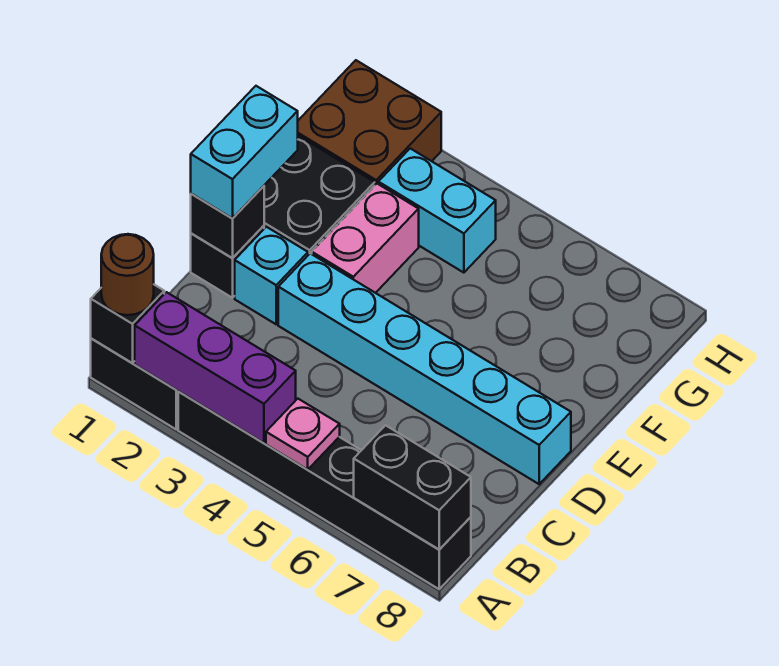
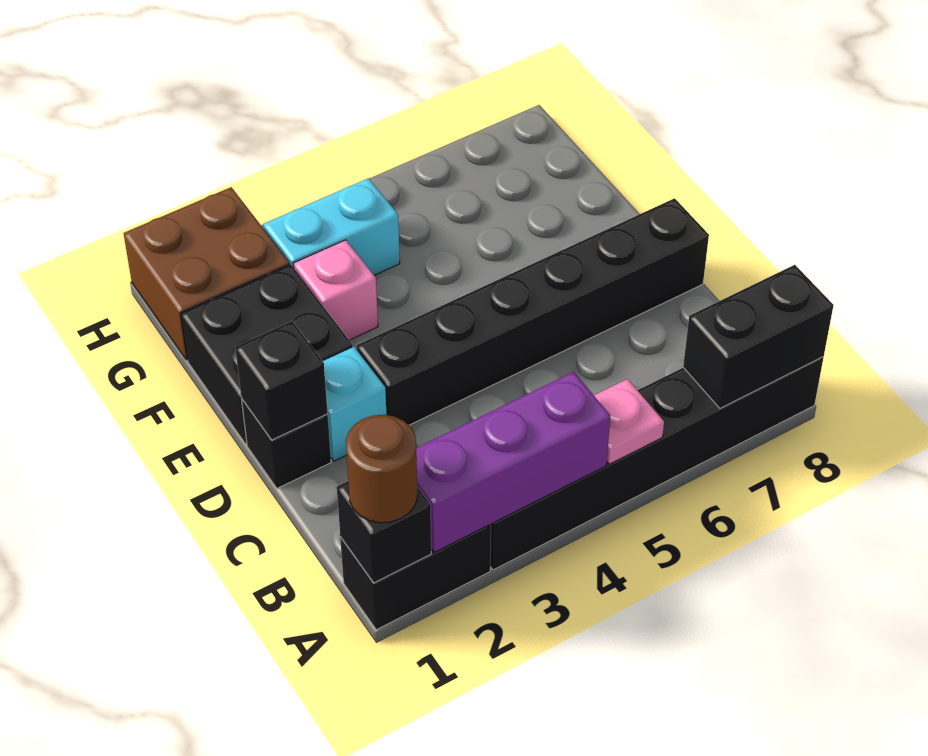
cyan 1x2 brick [191,86,298,219] -> none
cyan 1x6 brick [278,253,571,484] -> black 1x6 brick [357,198,709,425]
pink 1x2 brick [312,184,419,293] -> pink 1x1 brick [294,240,378,340]

